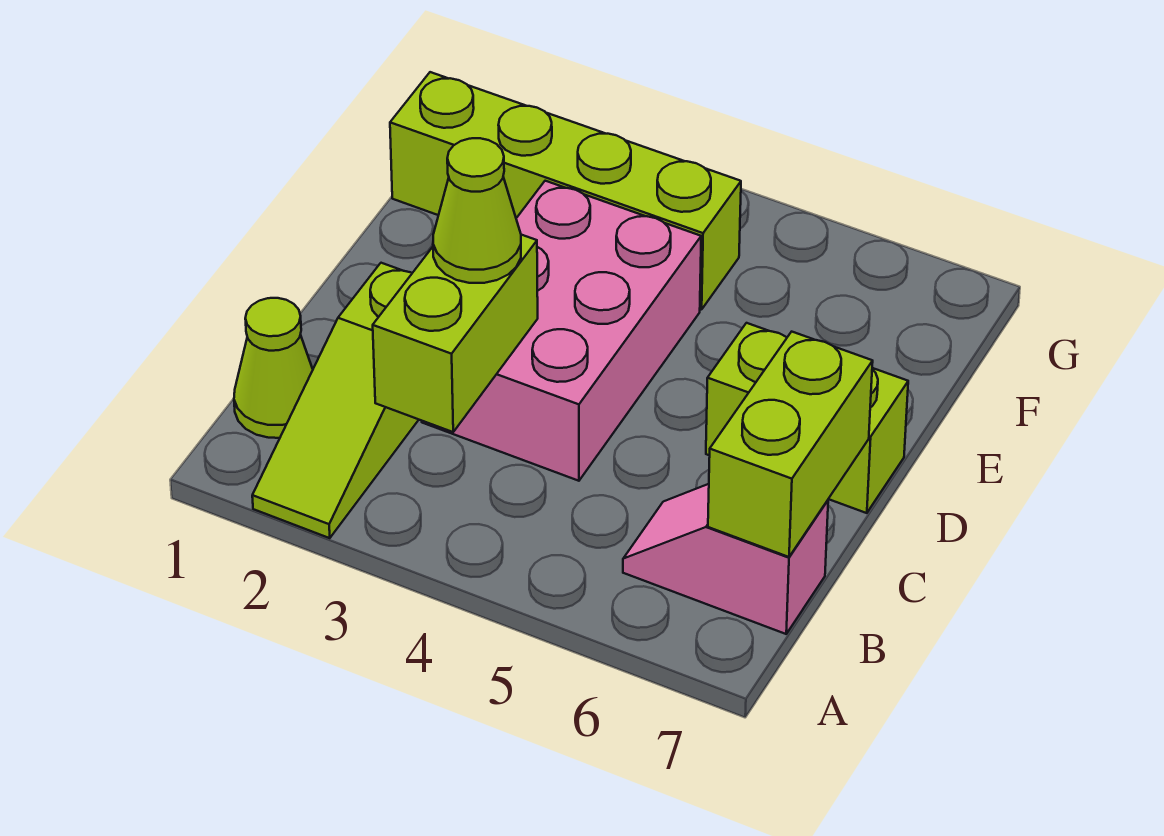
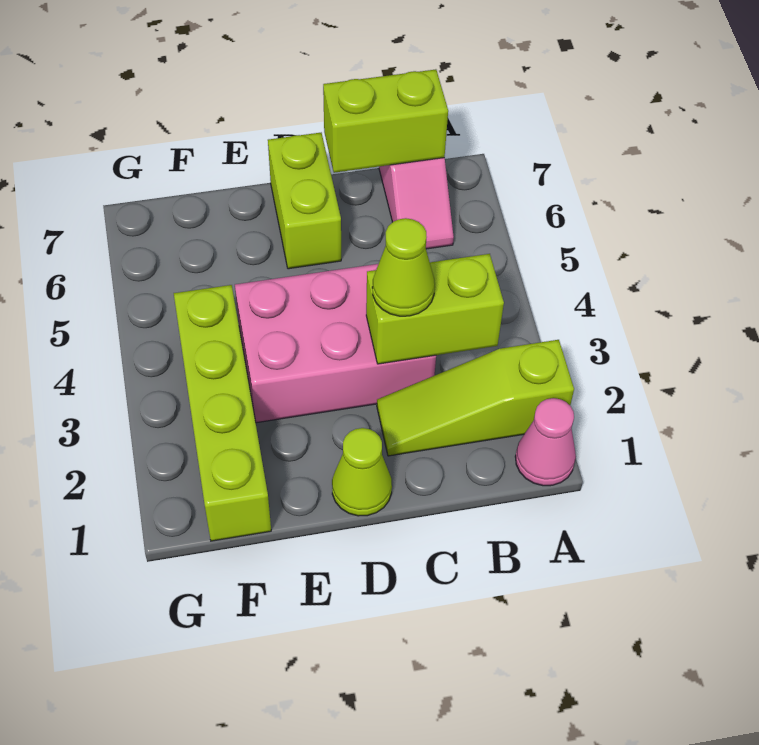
none -> pink 1x1 cone [515,398,576,486]
lime 1x3 slope [252,263,419,538] -> lime 1x3 slope turned to [377,340,574,456]
lime 1x1 cone [234,298,313,438] -> lime 1x1 cone moved to [332,428,392,516]

